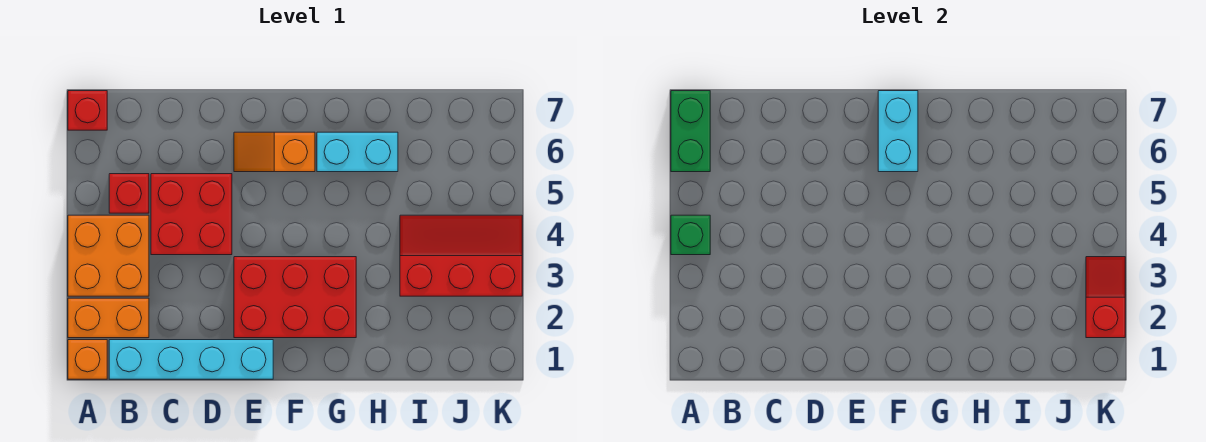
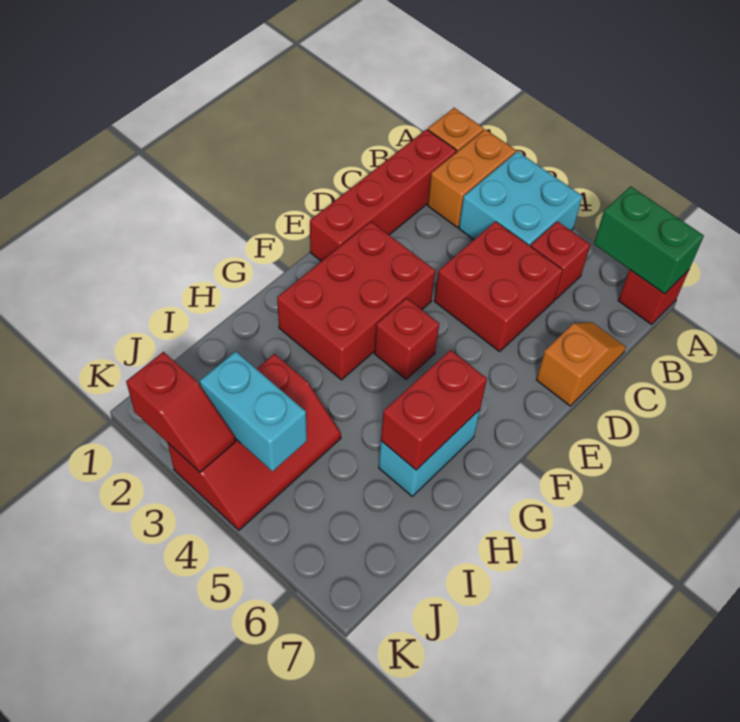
orange 2x2 brick [68,215,149,296] -> cyan 2x2 brick [459,151,582,246]
green 1x1 brick [671,215,710,255] -> none
cyan 1x4 brick [109,340,273,379] -> red 1x4 brick [310,129,456,261]
orange 1x2 slope [234,132,315,172] -> orange 1x2 slope moved to [536,322,626,406]
none -> red 1x1 brick [374,298,439,379]
cyan 1x2 brick [878,91,918,172] -> cyan 1x2 brick moved to [200,351,307,471]
none -> red 1x2 brick [381,350,487,470]

